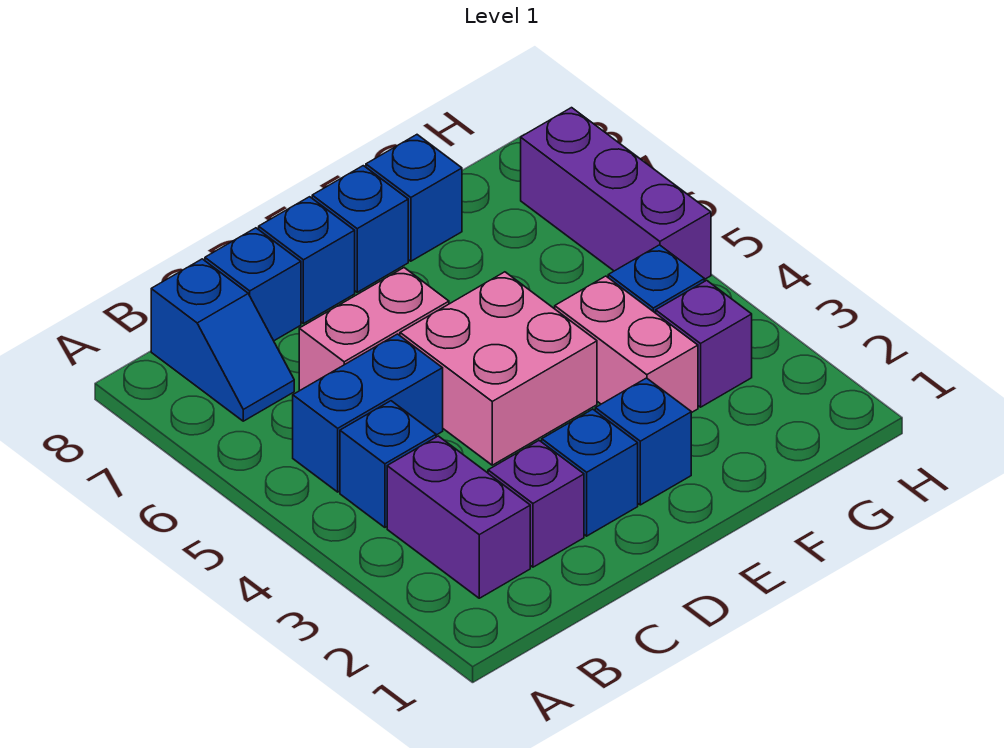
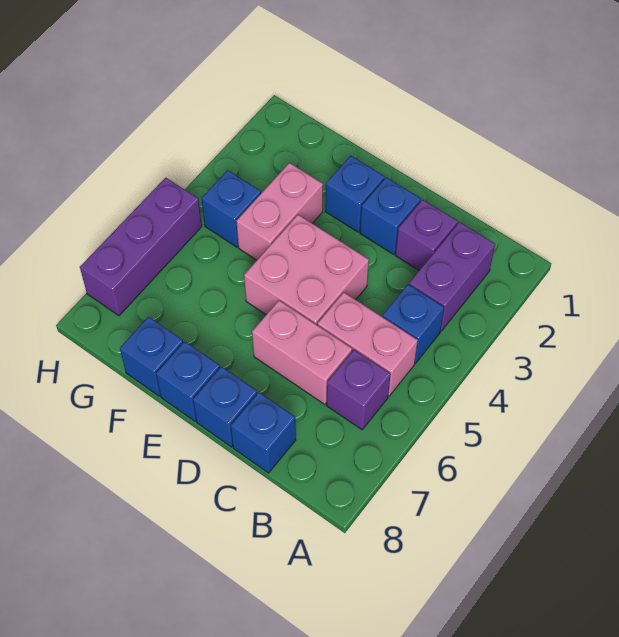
blue 1x2 brick [293,334,443,492] -> pink 1x2 brick [317,293,418,396]
blue 1x2 slope [151,259,294,421] -> none
purple 1x1 brick [656,280,752,407] -> purple 1x1 brick moved to [327,350,390,430]

